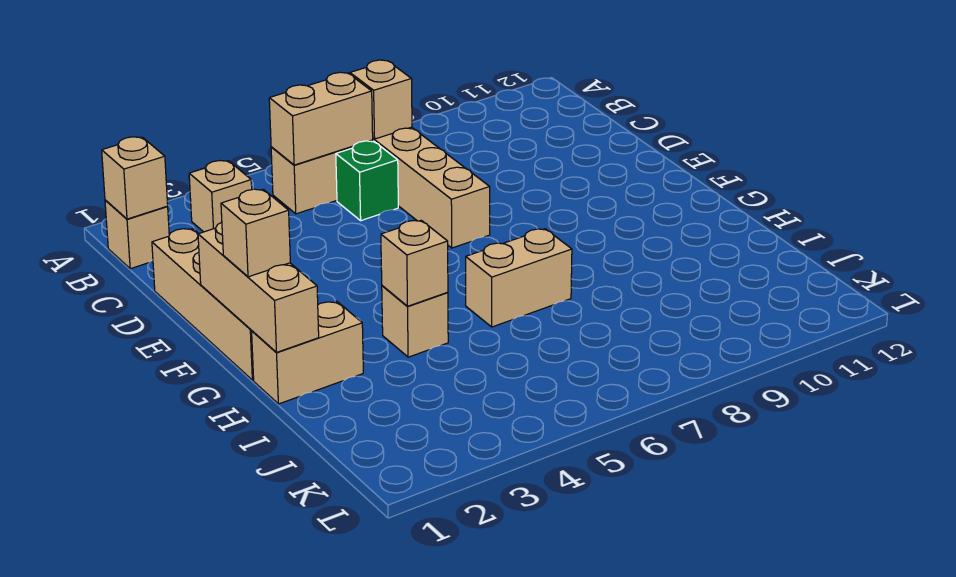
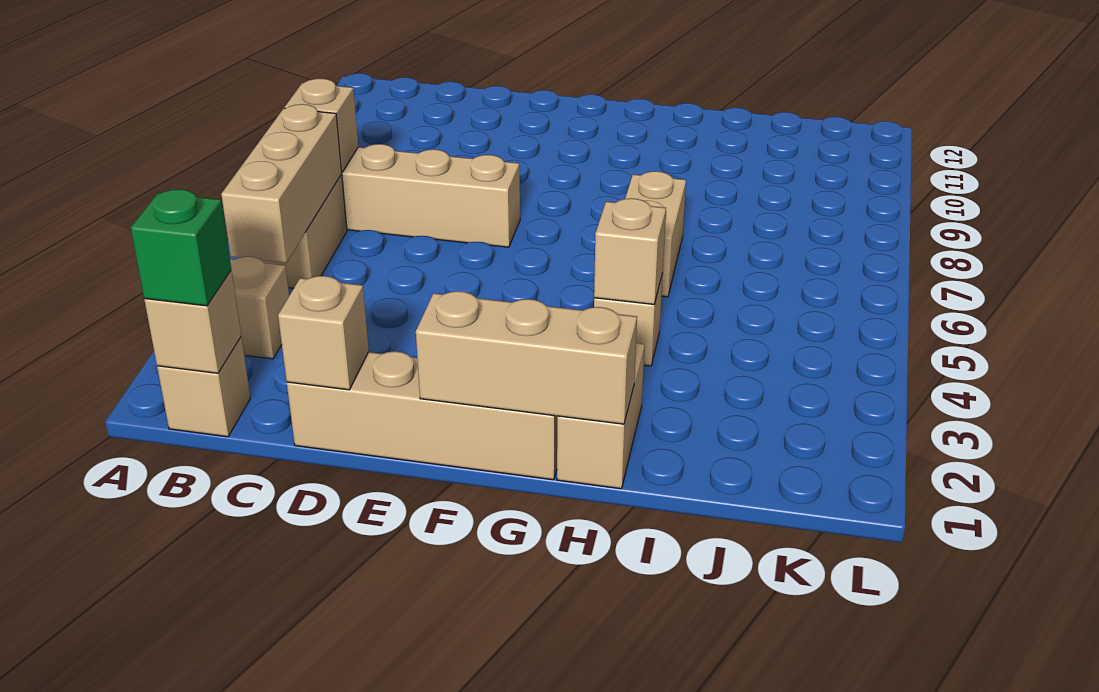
tan 1x2 brick [269,72,373,165] -> tan 1x3 brick [221,104,342,263]
green 1x1 brick [336,141,398,221] -> green 1x1 brick moved to [131,189,231,306]
tan 1x1 brick [221,189,290,277] -> tan 1x1 brick moved to [278,276,369,390]

